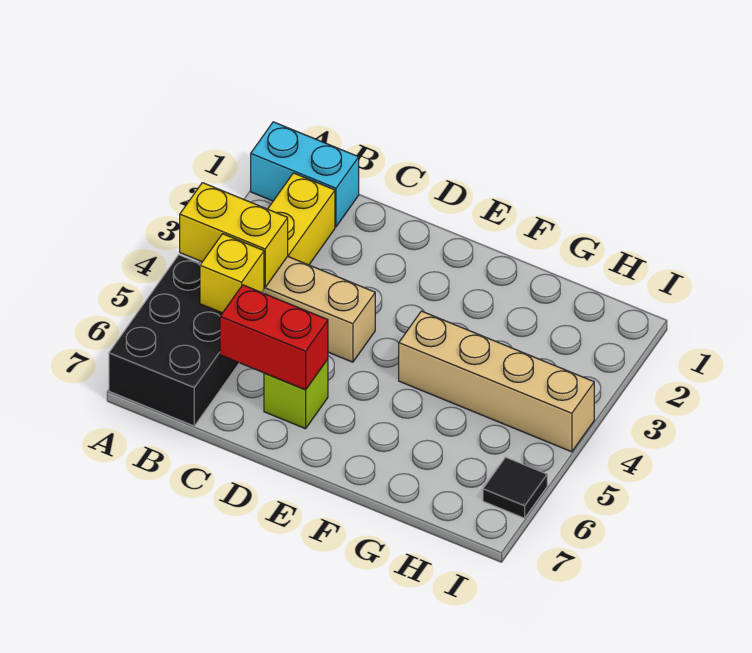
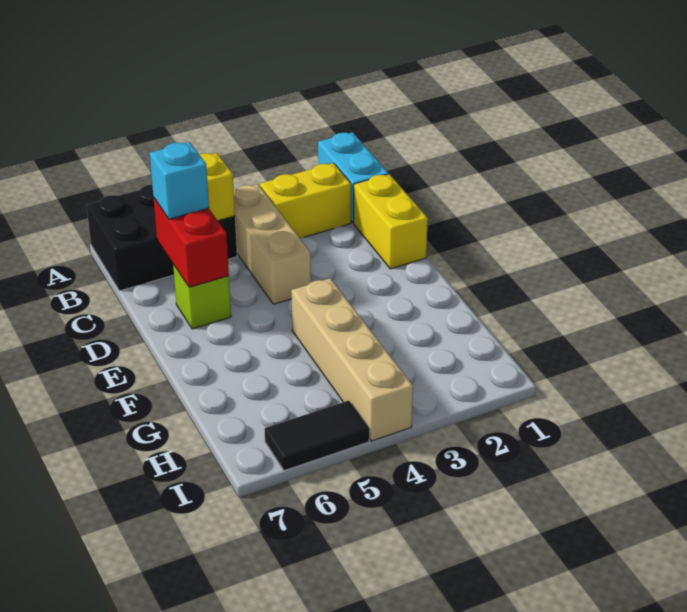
yellow 1x2 brick [180,183,288,287] -> yellow 1x2 brick moved to [354,174,428,269]
none -> cyan 1x1 brick [150,142,209,219]
black 1x1 tile [483,457,547,518] -> black 1x2 tile [265,401,369,471]

